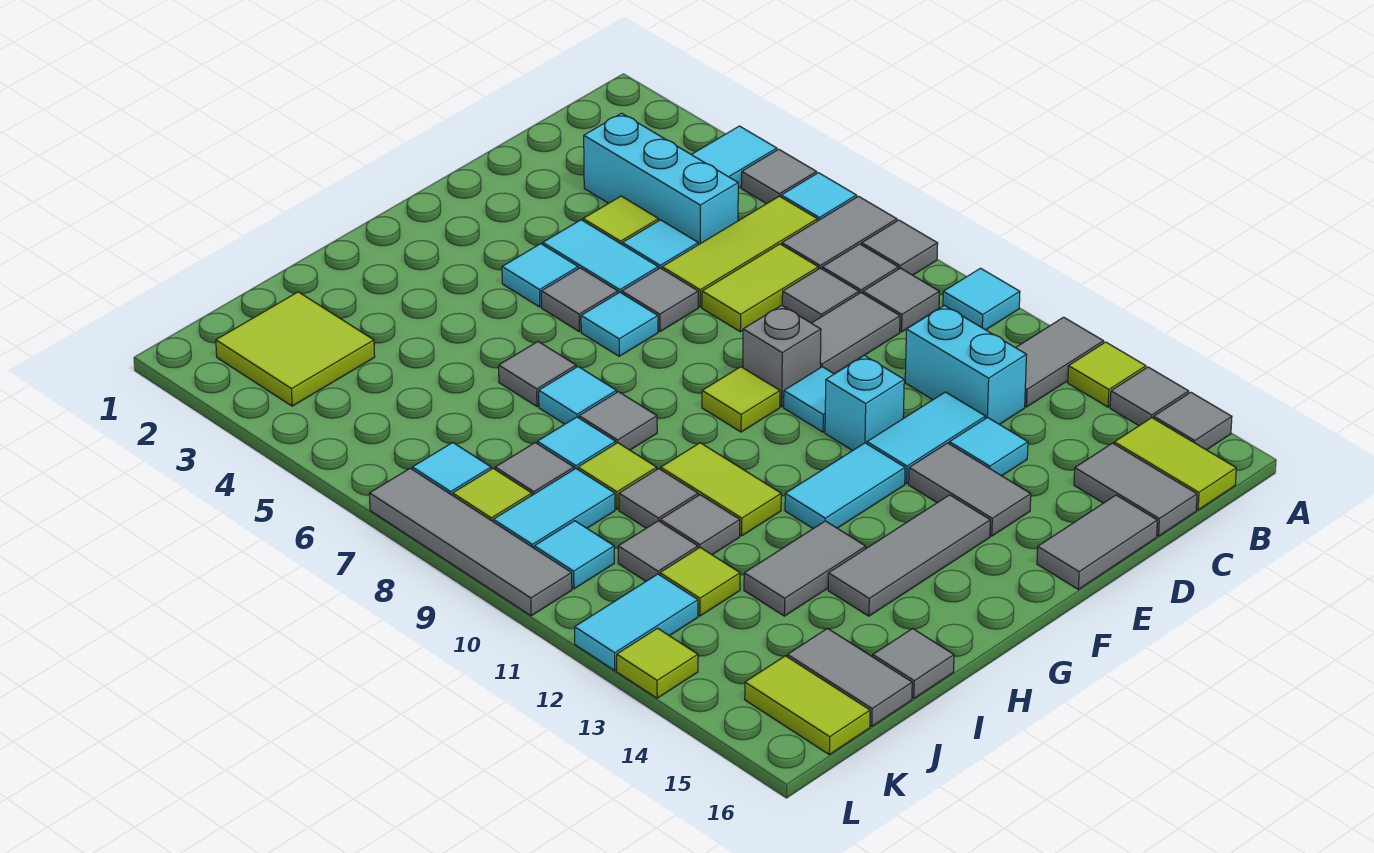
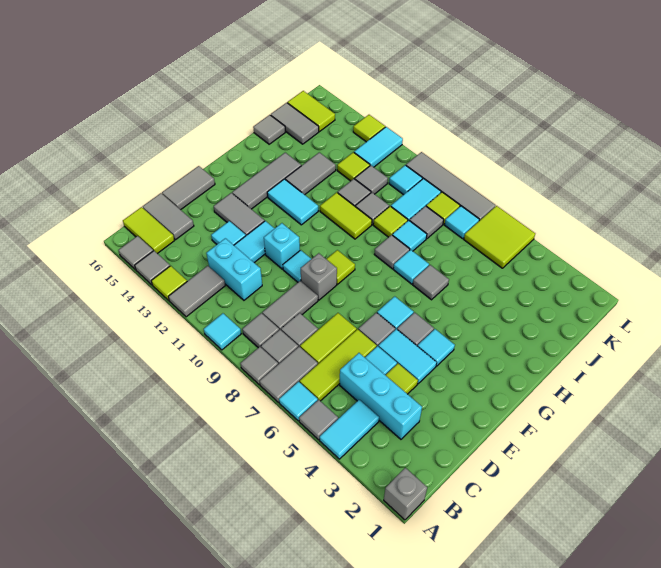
none -> grey 1x1 brick [384,468,427,520]
cyan 1x2 tile [785,443,905,529] -> cyan 1x2 tile turned to [267,179,318,225]
lime 2x2 tile [216,292,375,406] -> lime 2x2 tile moved to [464,206,535,268]

